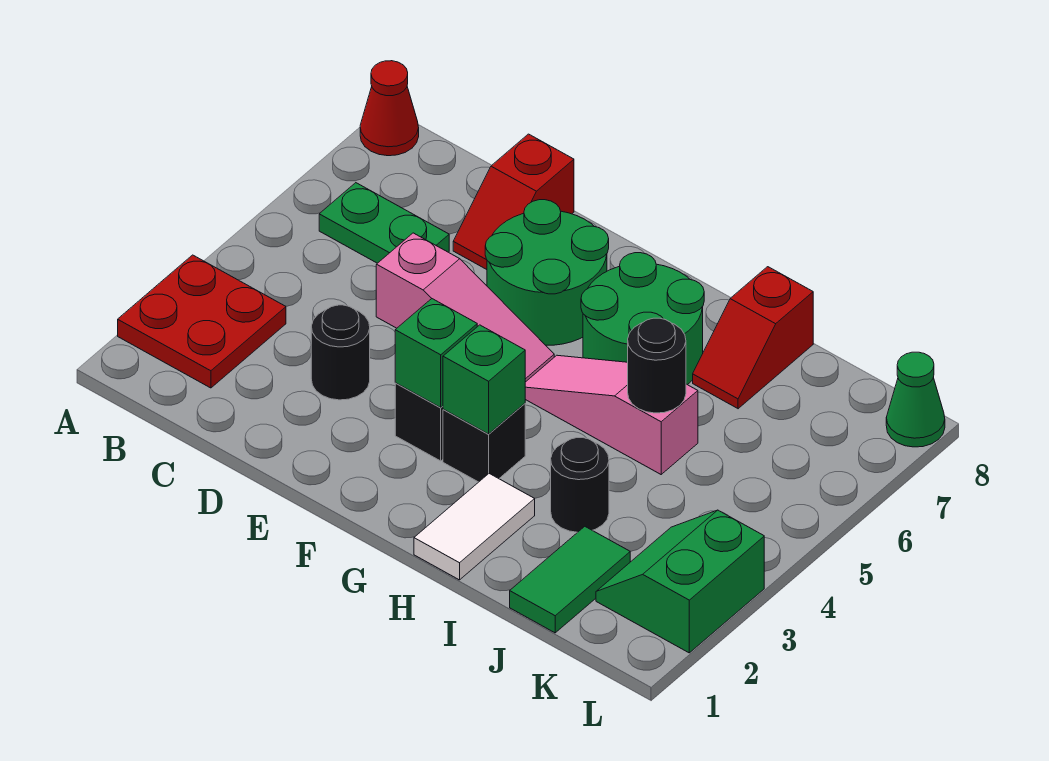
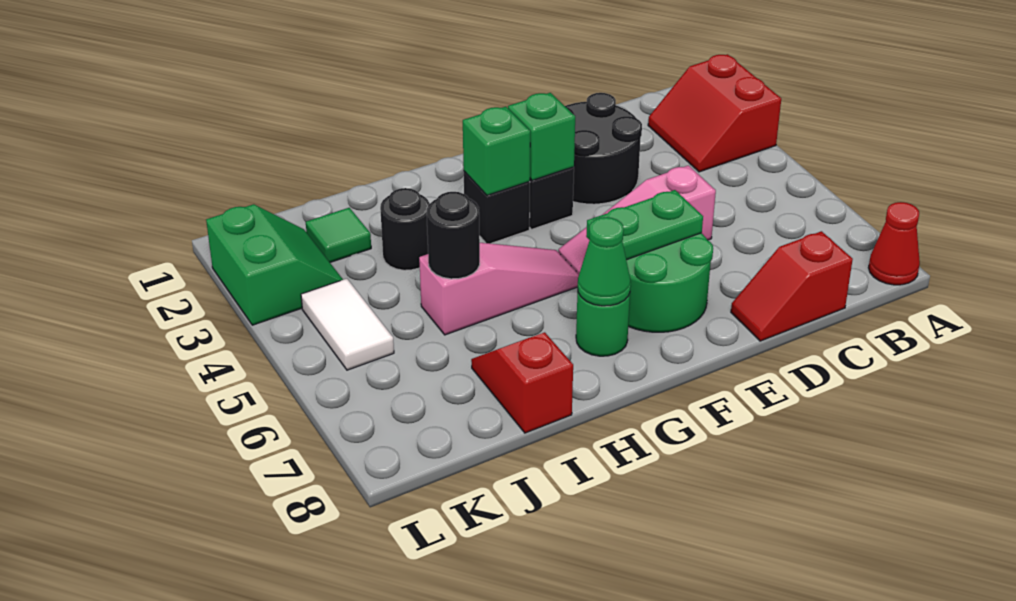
red 2x2 plate [118,255,286,388] -> red 2x2 slope [648,54,781,172]
green 1x2 plate [319,183,449,263] -> green 1x2 plate moved to [586,190,703,260]
black 1x1 round brick [311,305,370,400] -> black 2x2 round brick [565,93,642,204]
red 1x2 slope [453,134,574,270] -> red 1x2 slope turned to [731,231,853,341]
green 2x2 round brick [581,253,704,385] -> green 1x1 round brick [576,292,630,356]
white 1x2 tile [414,474,535,580] -> white 1x2 tile moved to [301,279,394,370]
green 1x2 tile [510,527,630,633] -> green 1x1 tile [306,208,371,262]
green 1x1 cone [886,352,945,447] -> green 1x1 cone moved to [578,217,631,306]

